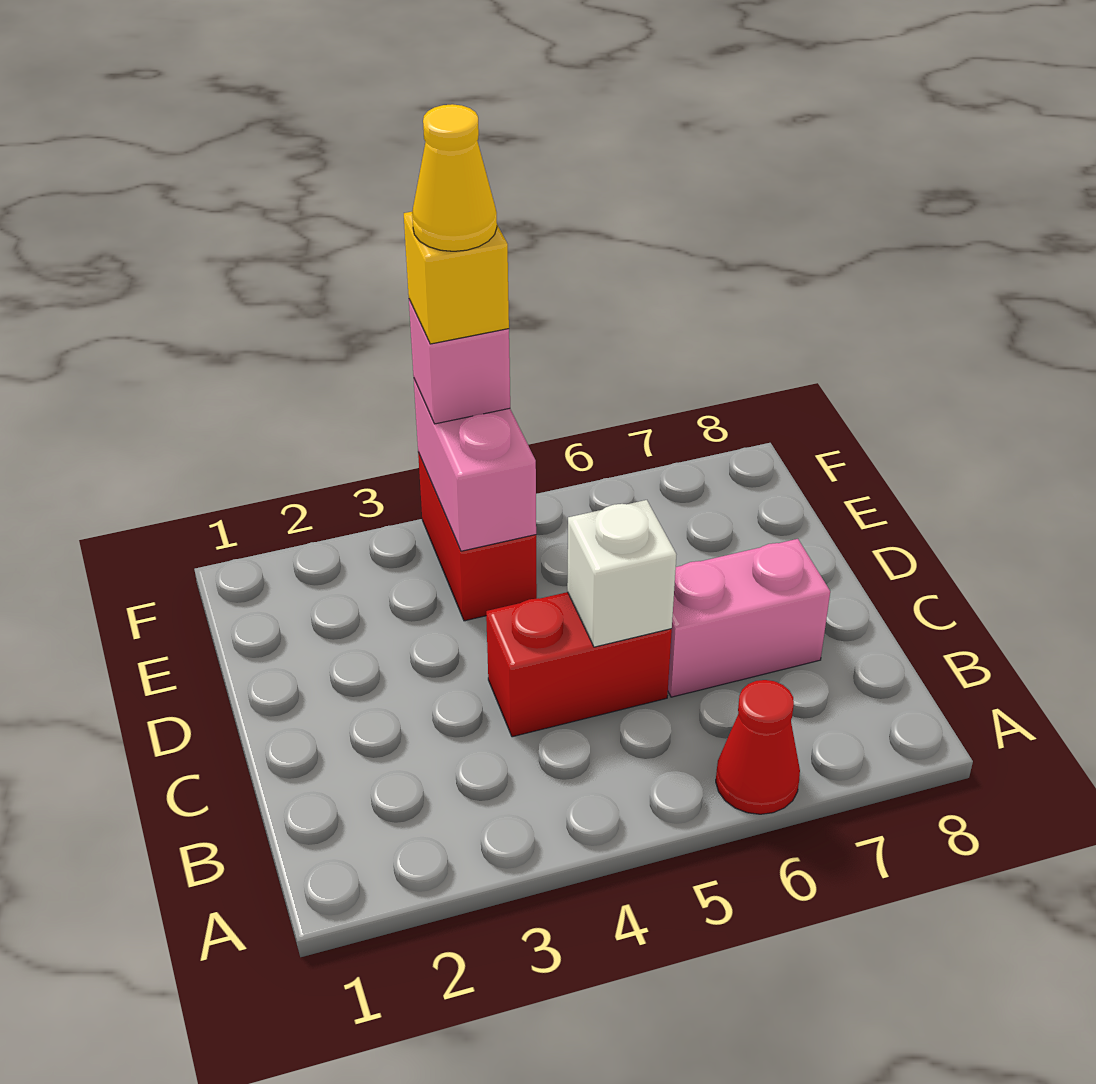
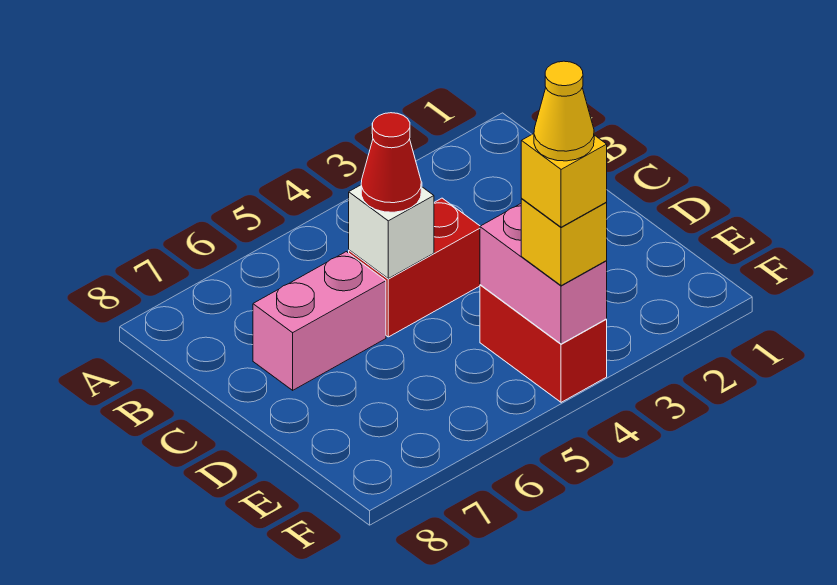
red 1x1 cone [716,680,800,814] -> red 1x1 cone moved to [361,113,421,212]
pink 1x1 brick [409,300,510,424] -> yellow 1x1 brick [521,199,607,286]

